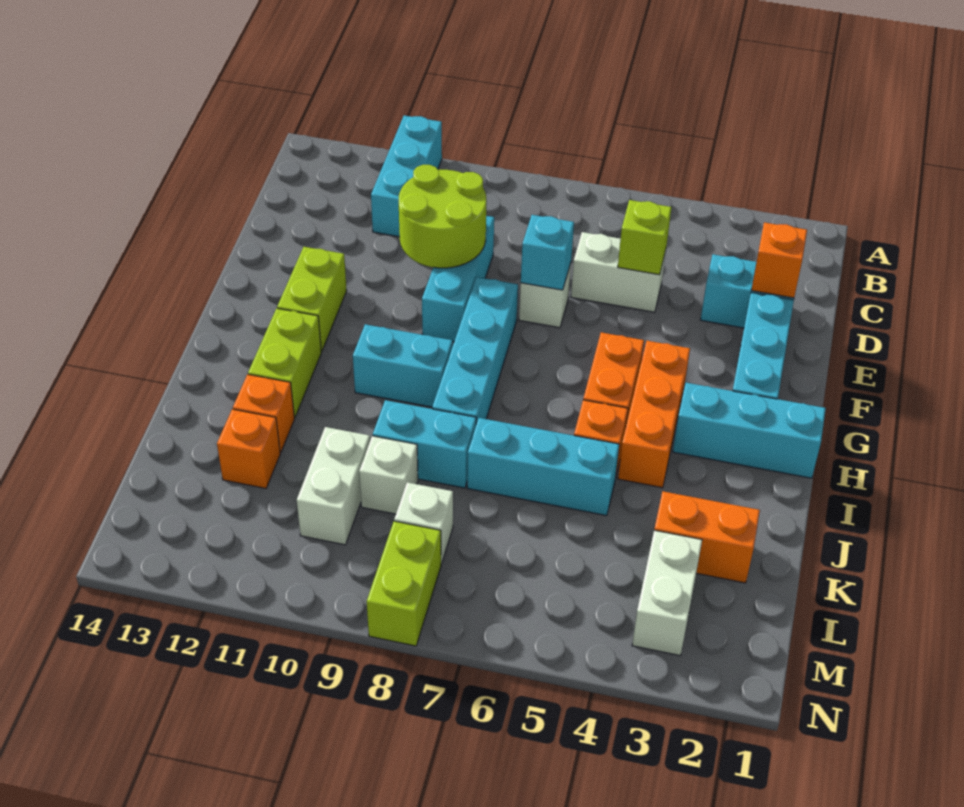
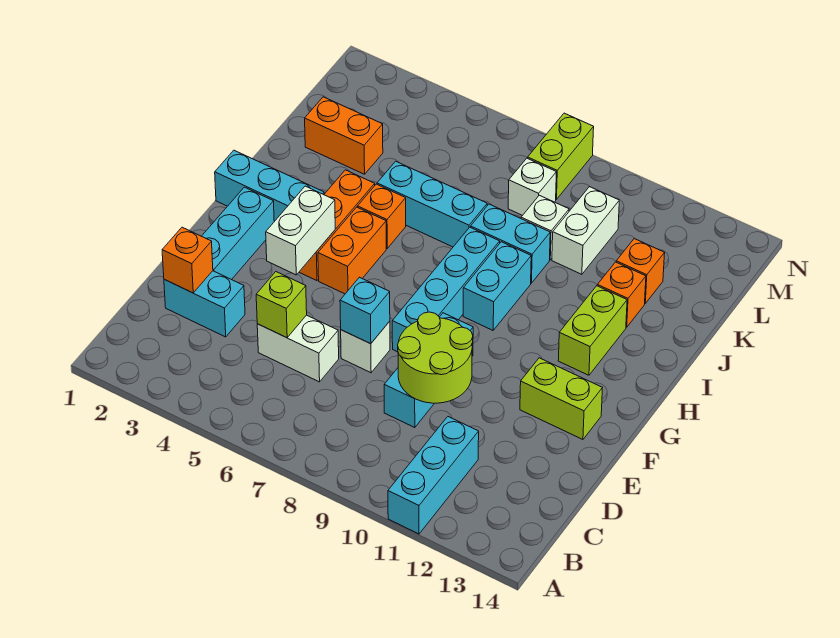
lime 1x2 brick [277,247,347,351] -> lime 1x2 brick turned to [520,358,602,439]
cyan 1x2 brick [353,324,453,407] -> cyan 1x2 brick turned to [463,242,531,330]
white 1x2 brick [632,530,702,656] -> white 1x2 brick moved to [266,186,335,275]

